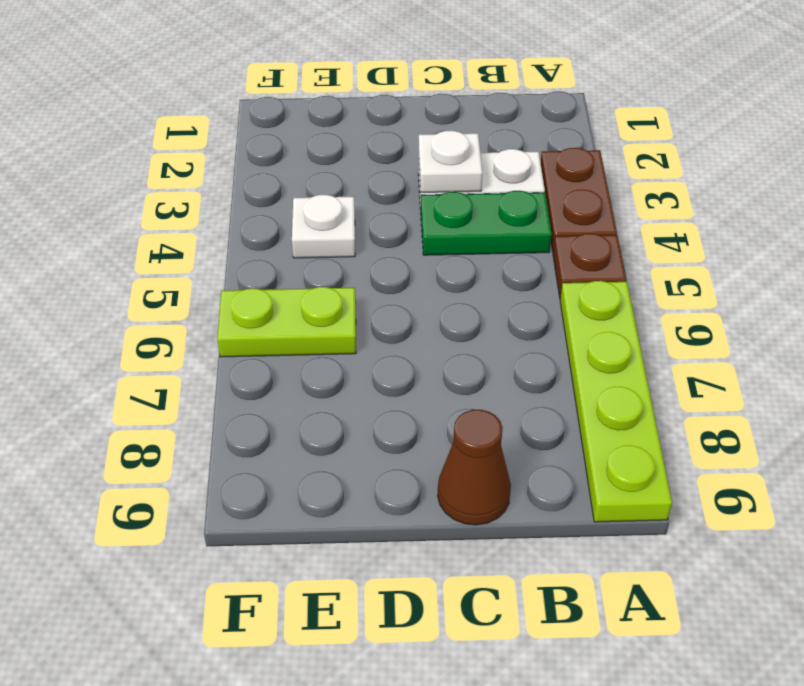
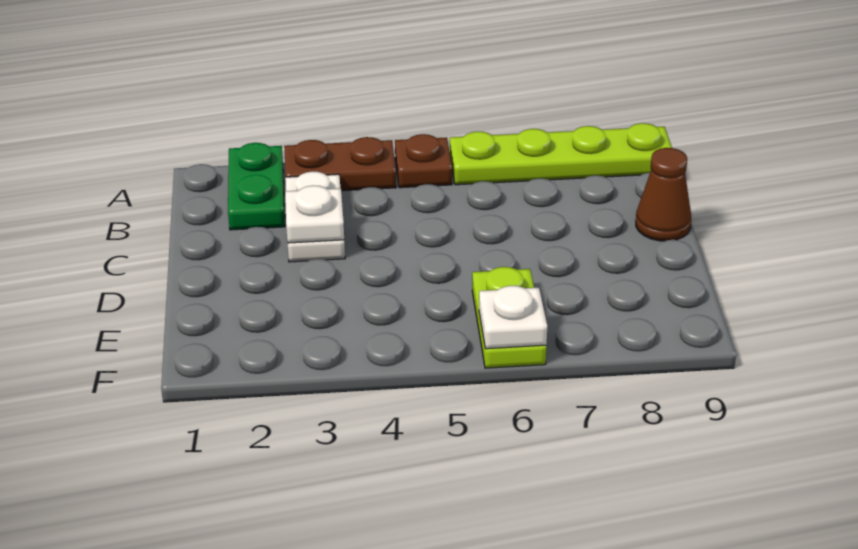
green 1x2 plate [421,191,552,255] -> green 1x2 plate moved to [228,143,285,230]
white 1x1 plate [292,195,355,258] -> white 1x1 plate moved to [479,286,547,349]

